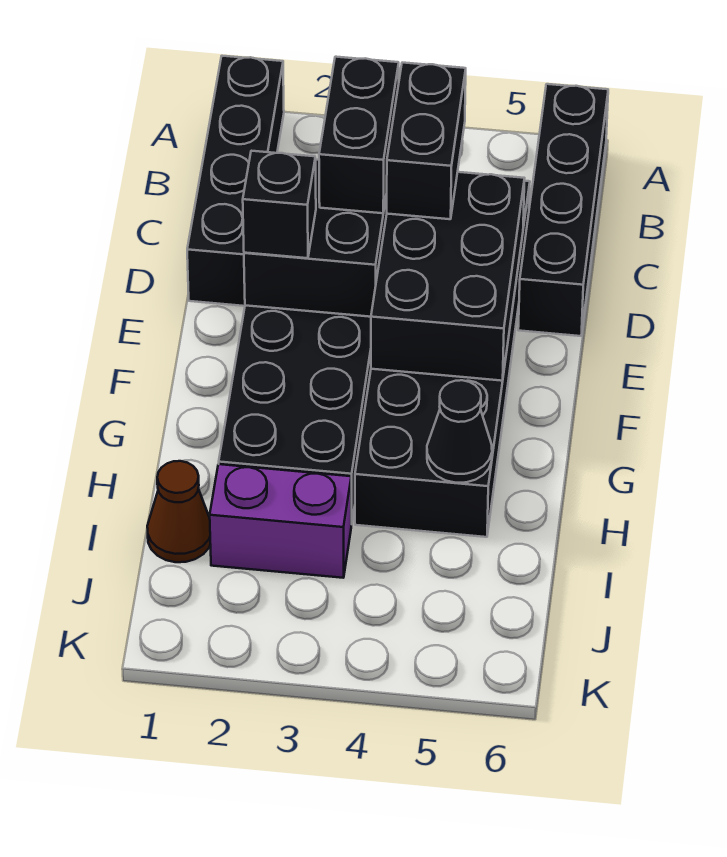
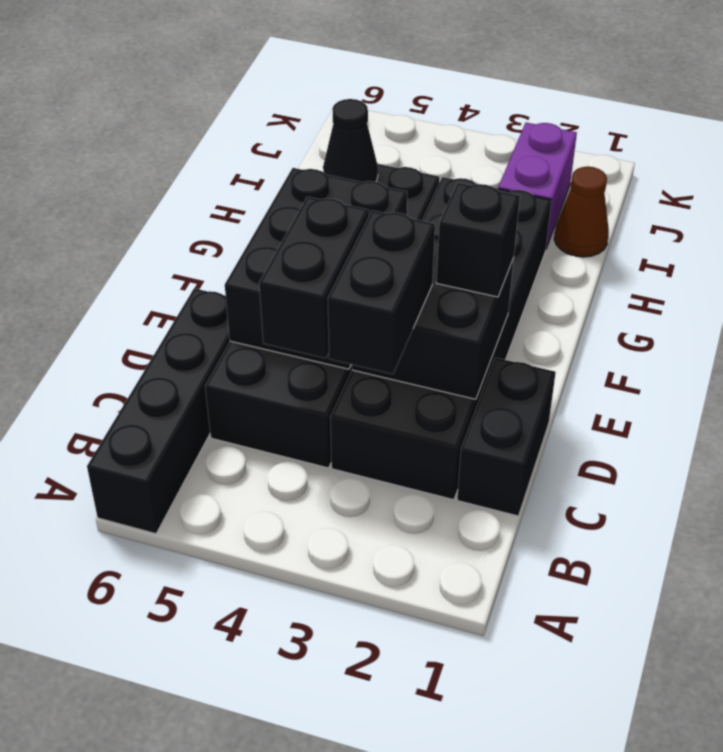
black 1x4 brick [187,56,284,306] -> black 1x2 brick [457,358,556,516]
purple 1x2 brick [210,464,351,578] -> purple 1x2 brick turned to [498,123,577,248]

